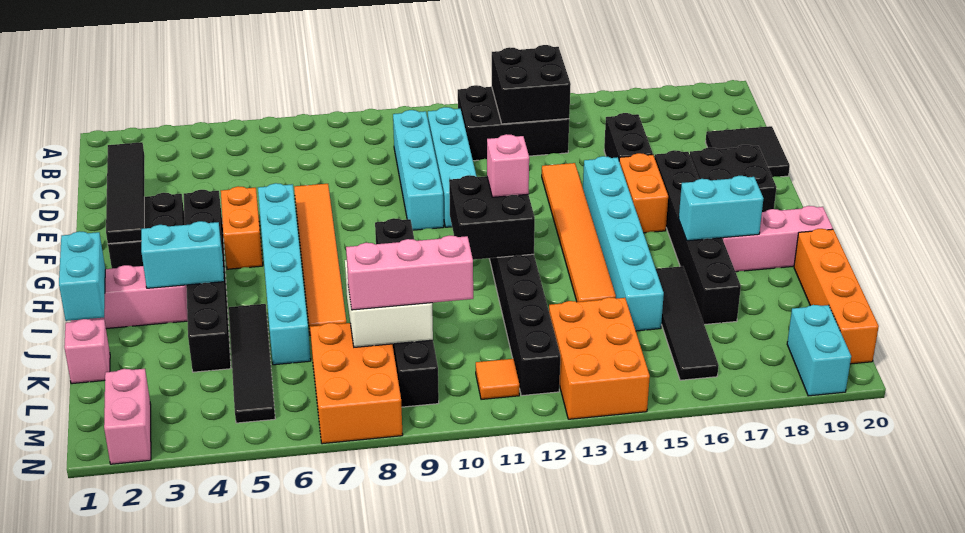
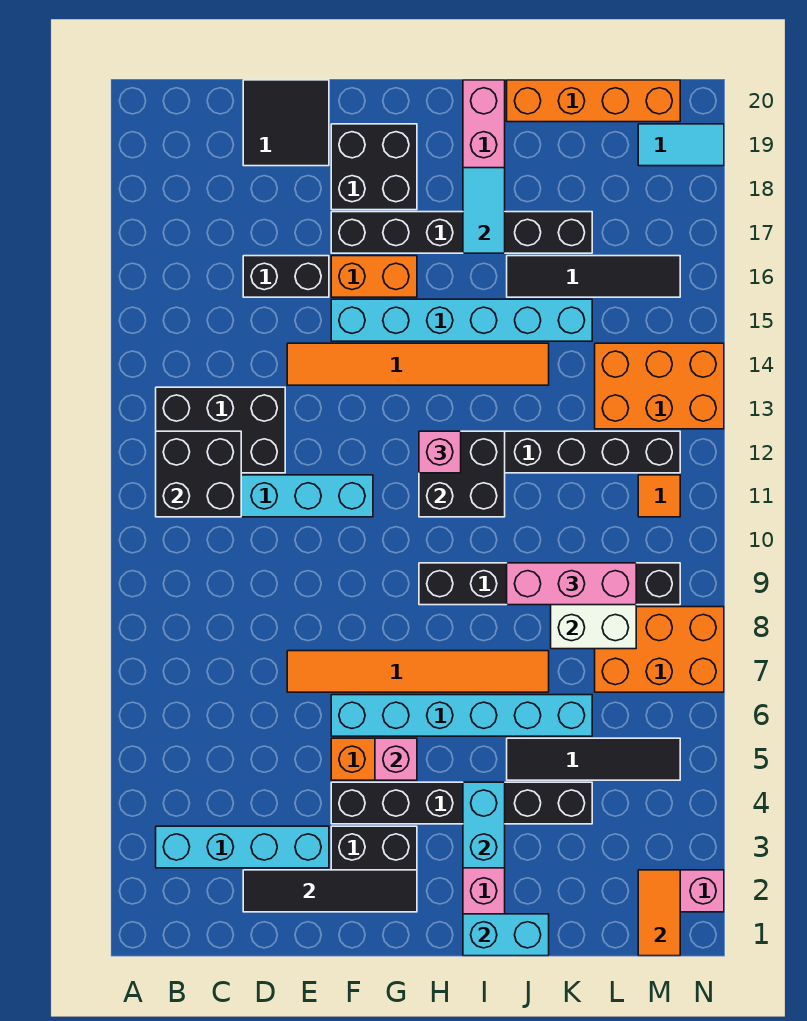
black 2x3 brick [458,85,569,161] -> black 2x3 brick turned to [156,387,285,473]
black 2x2 brick [492,45,571,124] -> black 2x2 brick moved to [156,431,241,517]
cyan 1x4 brick [393,110,444,230] -> cyan 1x4 brick moved to [156,826,329,868]
cyan 1x2 brick [679,176,764,241] -> cyan 1x2 tile [463,168,505,253]
pink 1x1 brick [64,319,110,384] -> pink 1x1 brick moved to [375,738,417,780]
pink 1x3 brick [346,236,473,310] -> pink 1x3 brick turned to [507,563,636,605]
none -> orange 1x2 tile [638,870,680,956]
cyan 1x2 brick [787,305,851,396] -> cyan 1x2 tile [638,124,724,166]

